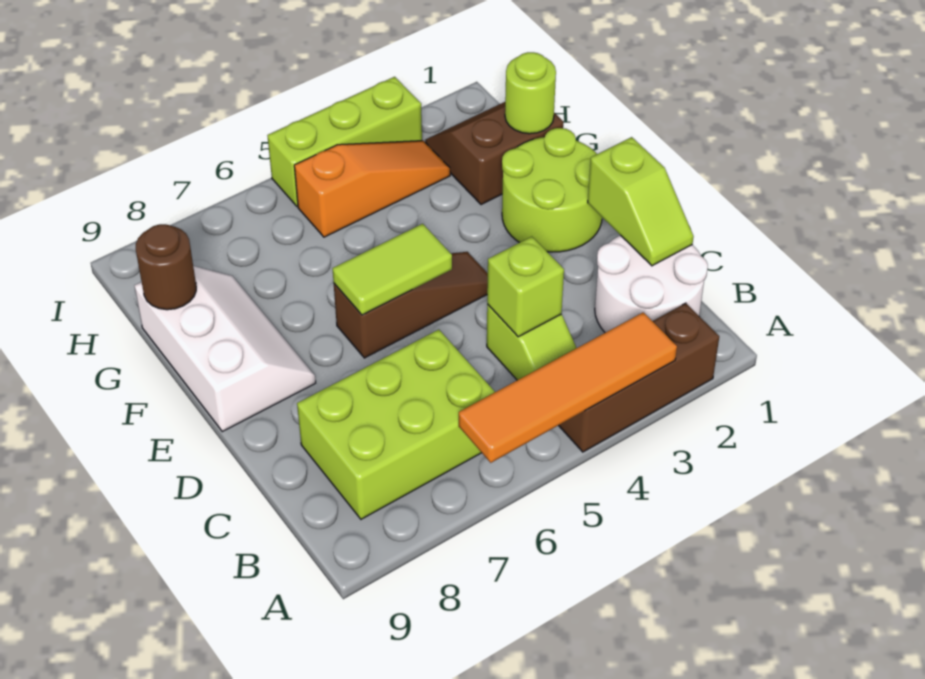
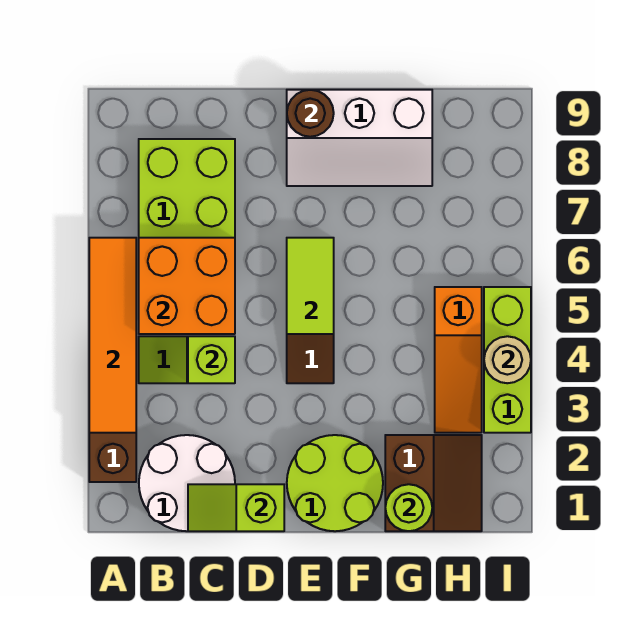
none -> orange 2x2 brick [139,238,235,334]
brown 1x1 round brick [136,224,196,310] -> brown 1x1 round brick moved to [287,90,334,137]
none -> tan 1x1 round brick [484,336,531,383]

